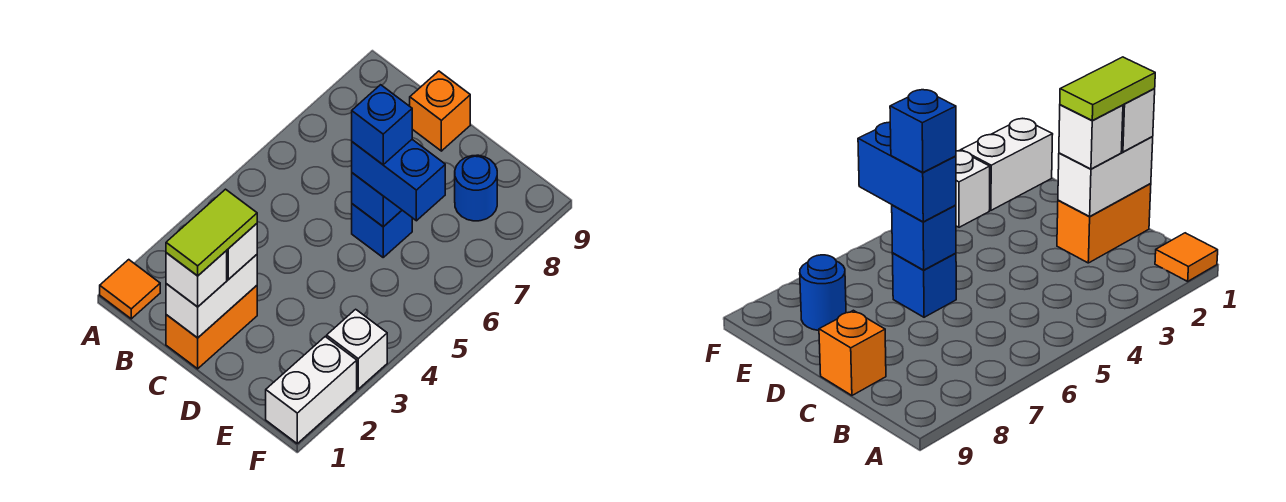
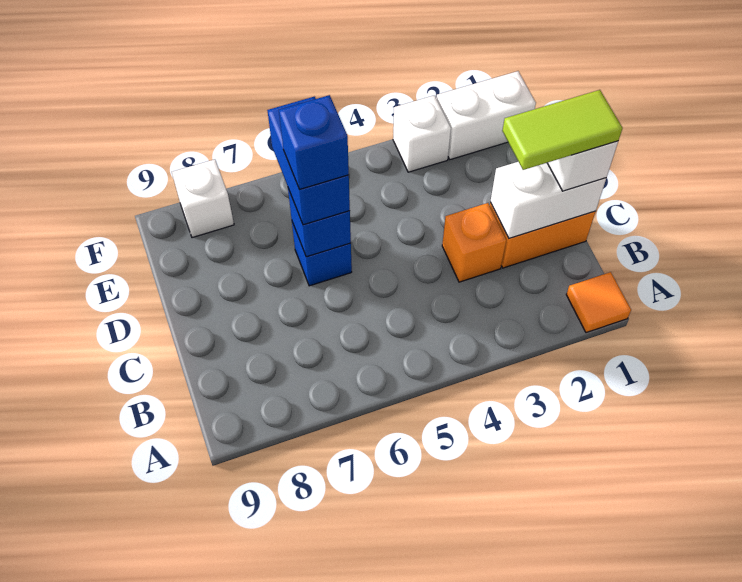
white 1x1 brick [226,224,257,280] -> white 1x1 brick moved to [172,159,234,238]
orange 1x1 brick [410,71,470,151] -> orange 1x1 brick moved to [442,203,506,282]
blue 1x1 round brick [455,155,497,221] -> none

